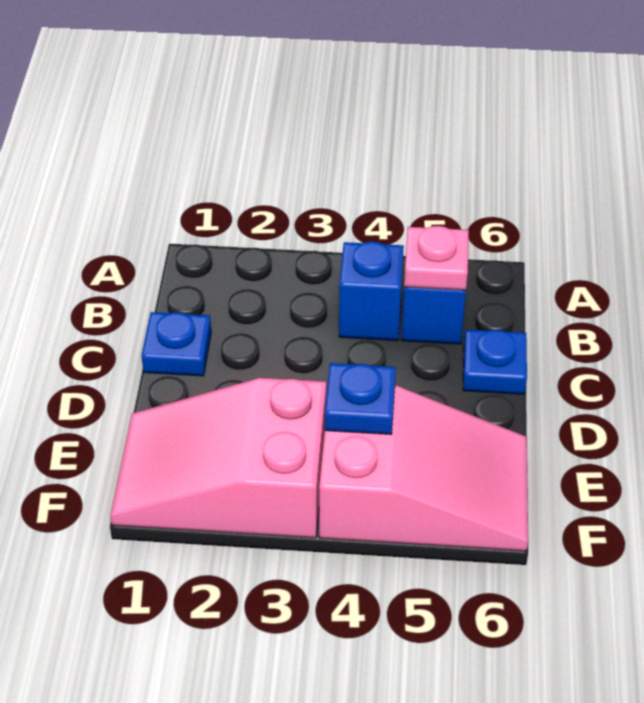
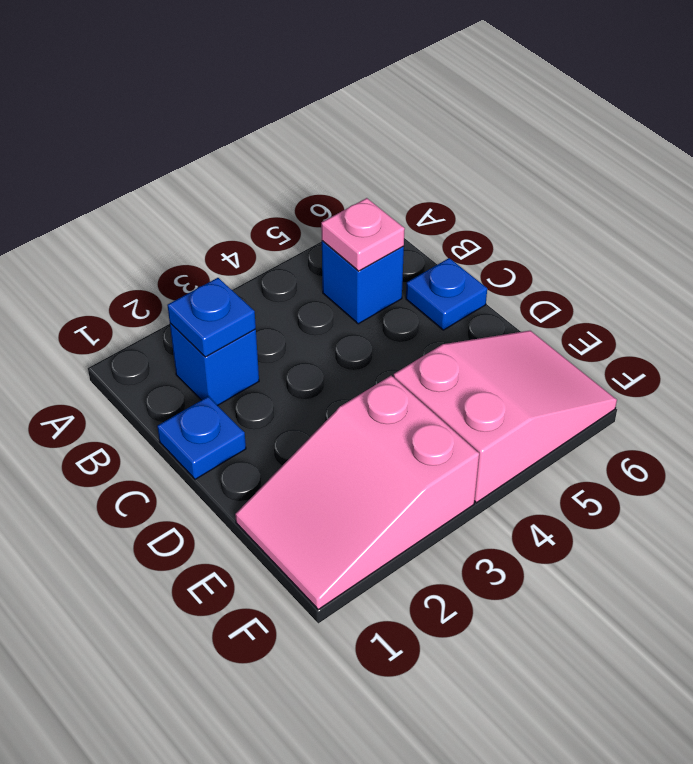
blue 1x1 brick [339,242,404,341] -> blue 1x1 brick moved to [170,323,259,406]
blue 1x1 plate [325,363,396,435] -> blue 1x1 plate moved to [167,278,256,357]

